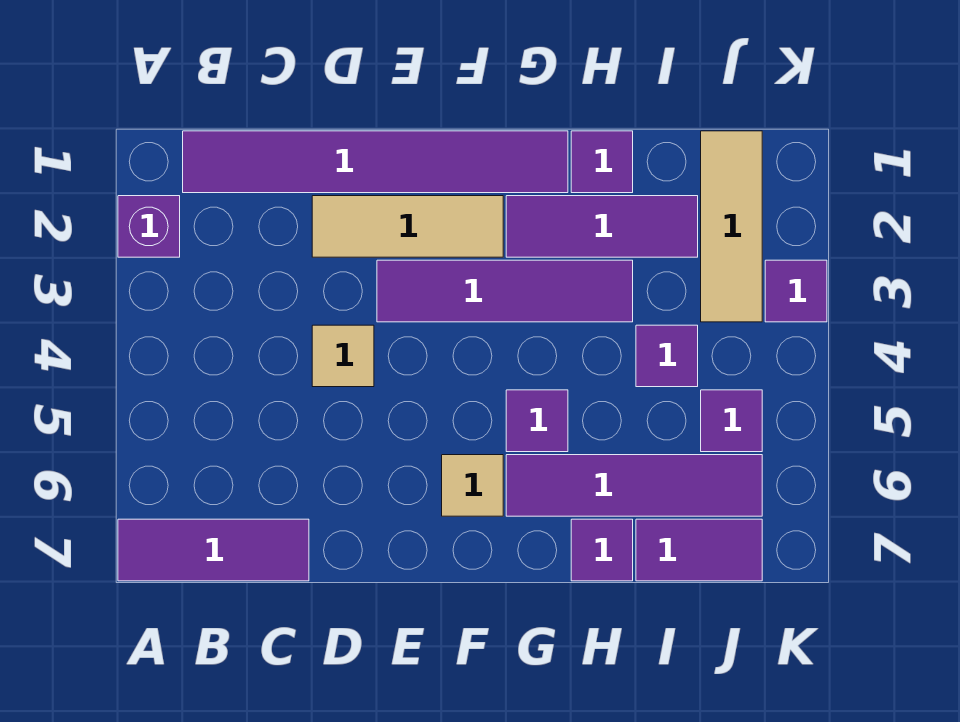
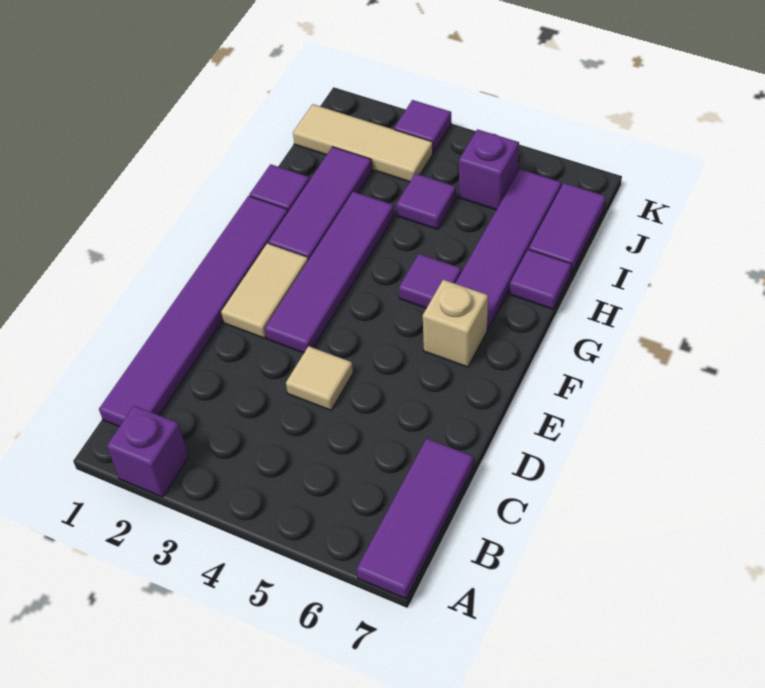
tan 1x3 tile [312,196,503,257] -> tan 1x2 tile [221,243,308,338]
tan 1x1 tile [442,455,503,516] -> tan 1x1 brick [423,280,488,367]
purple 1x1 tile [701,390,762,452] -> purple 1x1 brick [459,129,519,210]

